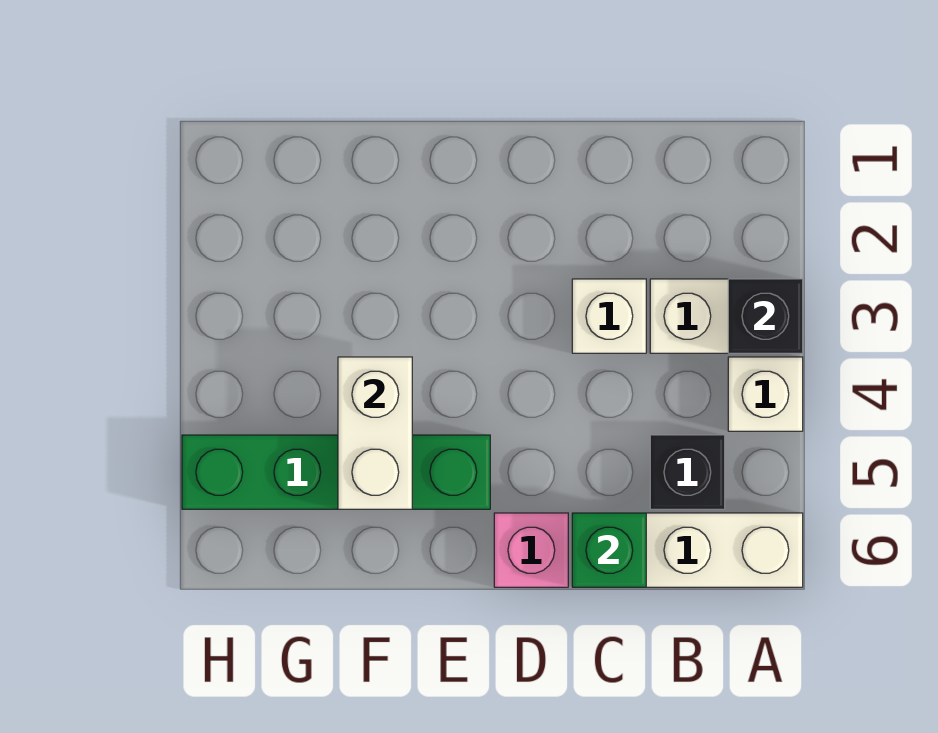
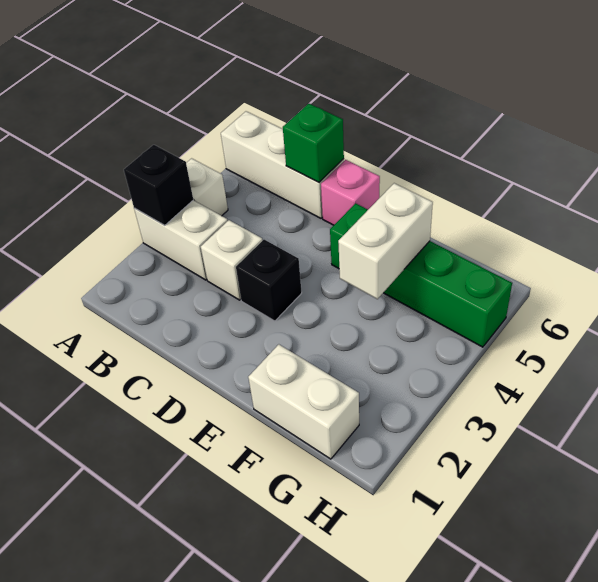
black 1x1 brick [650,435,725,509] -> black 1x1 brick moved to [236,240,302,321]
none -> white 1x2 brick [248,344,359,459]

